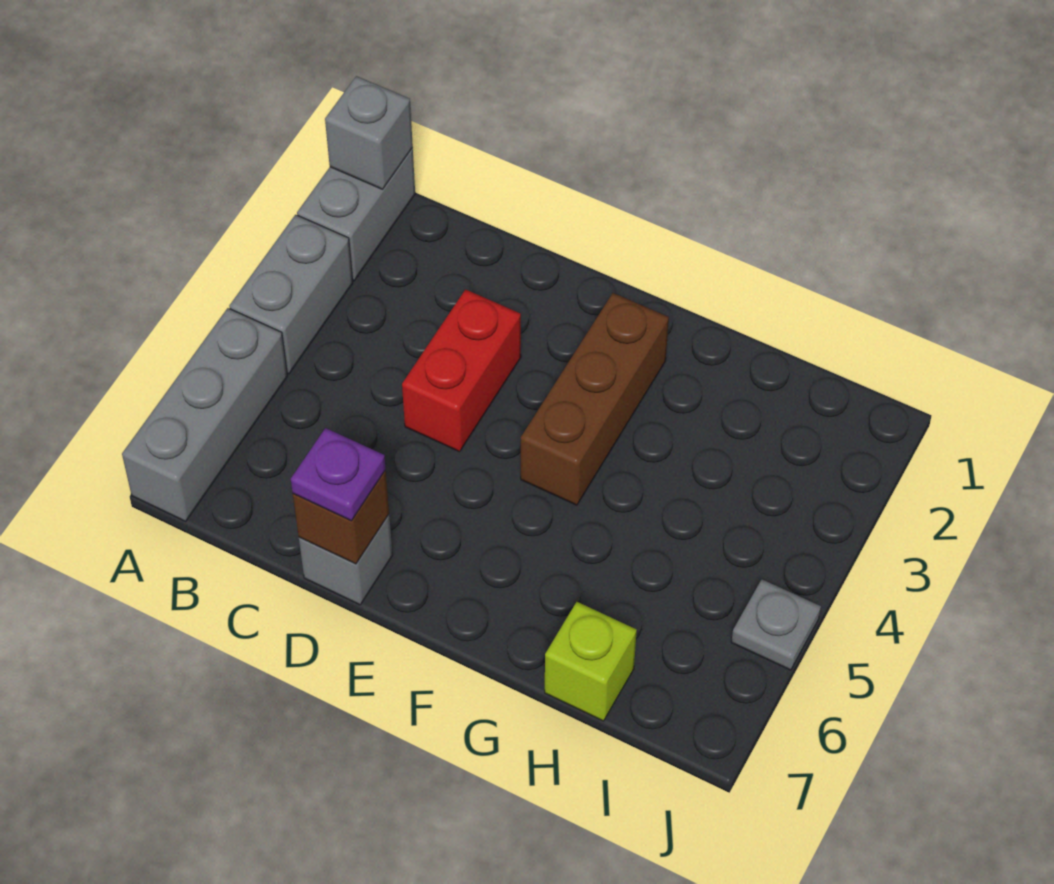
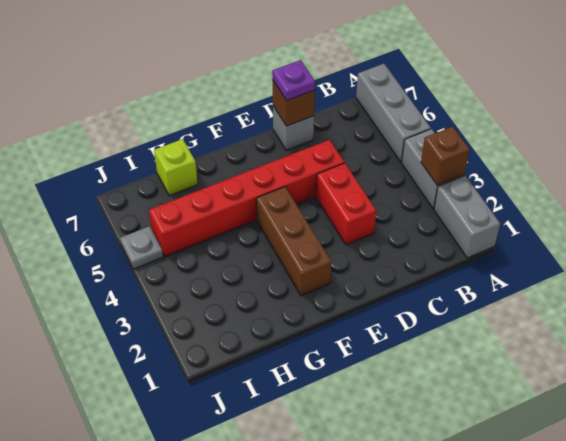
grey 1x1 brick [325,76,413,189] -> none
none -> brown 1x1 brick [421,126,470,185]
none -> red 1x6 brick [149,140,344,256]

